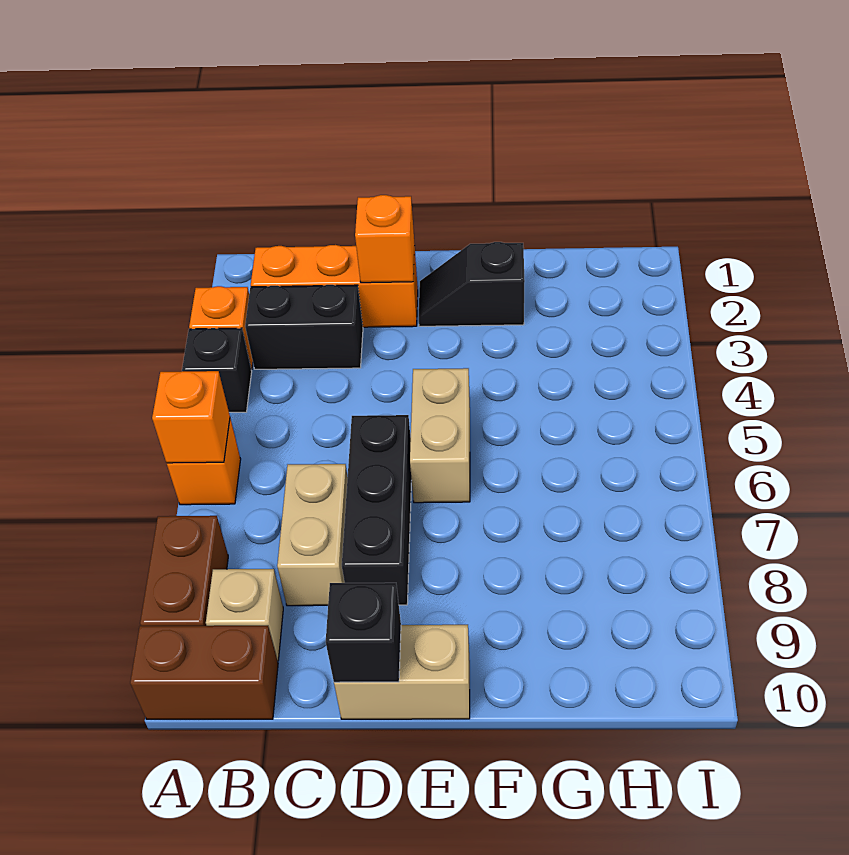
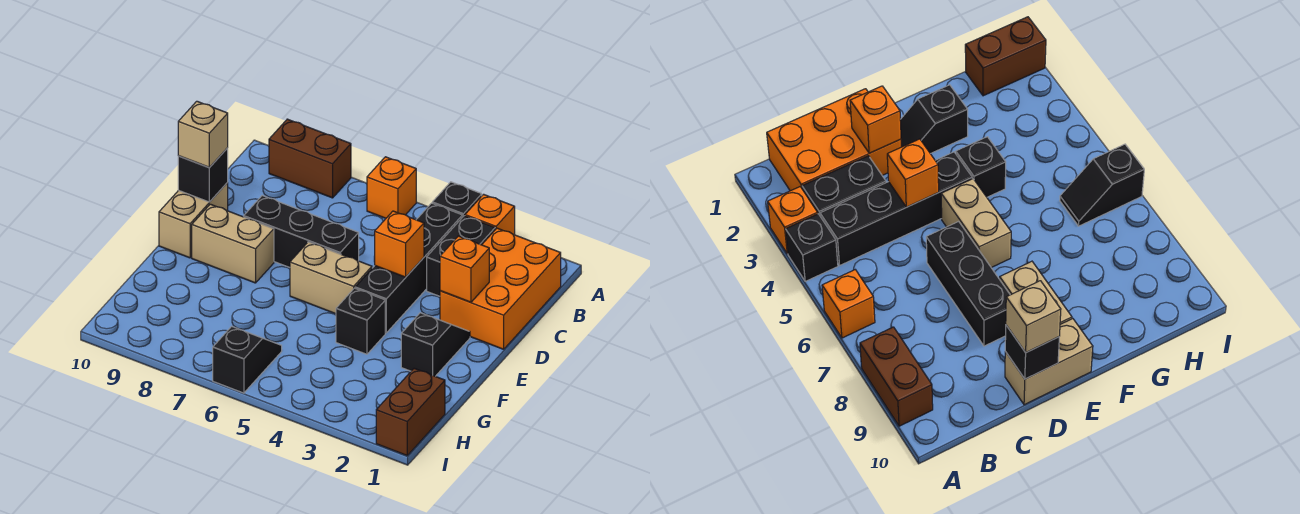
orange 1x1 brick [152,371,230,463] -> orange 1x1 brick moved to [374,211,424,277]
brown 1x2 brick [130,626,278,719] -> brown 1x2 brick moved to [376,368,445,456]
orange 1x3 brick [251,245,418,327] -> orange 2x3 brick [440,228,561,349]
none -> black 1x4 brick [355,203,463,333]
tan 1x1 brick [206,569,283,661] -> tan 1x1 brick moved to [178,101,228,168]
tan 1x2 brick [277,464,348,606] -> tan 1x2 brick moved to [192,204,274,283]
none -> black 1x1 brick [336,288,385,354]
none -> black 1x2 slope [213,326,282,393]

